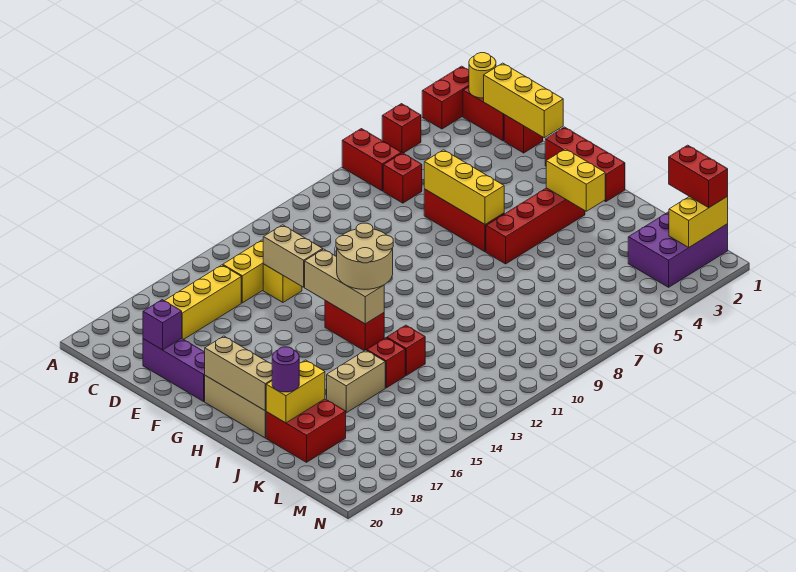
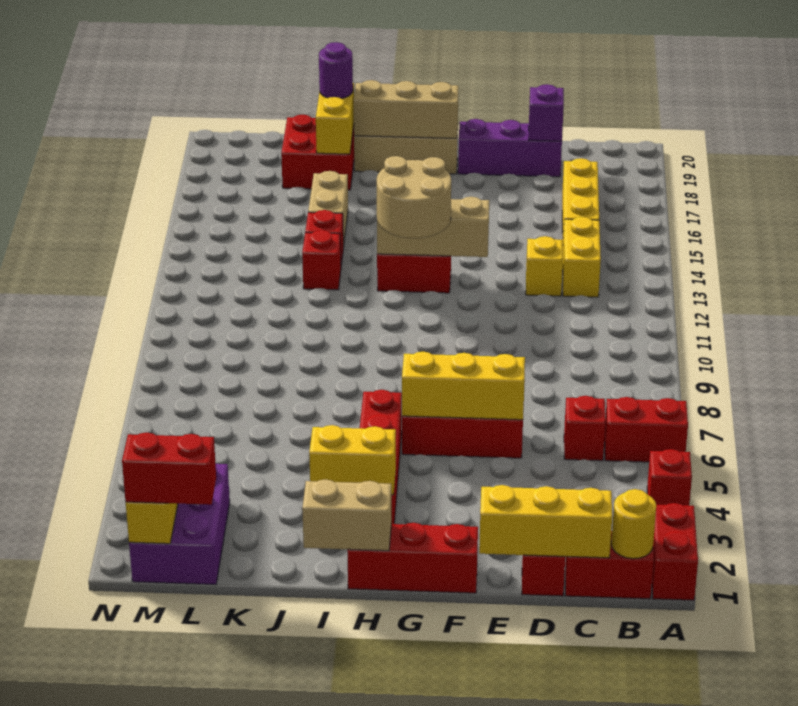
tan 1x2 brick [263,225,323,287] -> tan 1x2 brick moved to [302,479,391,551]

